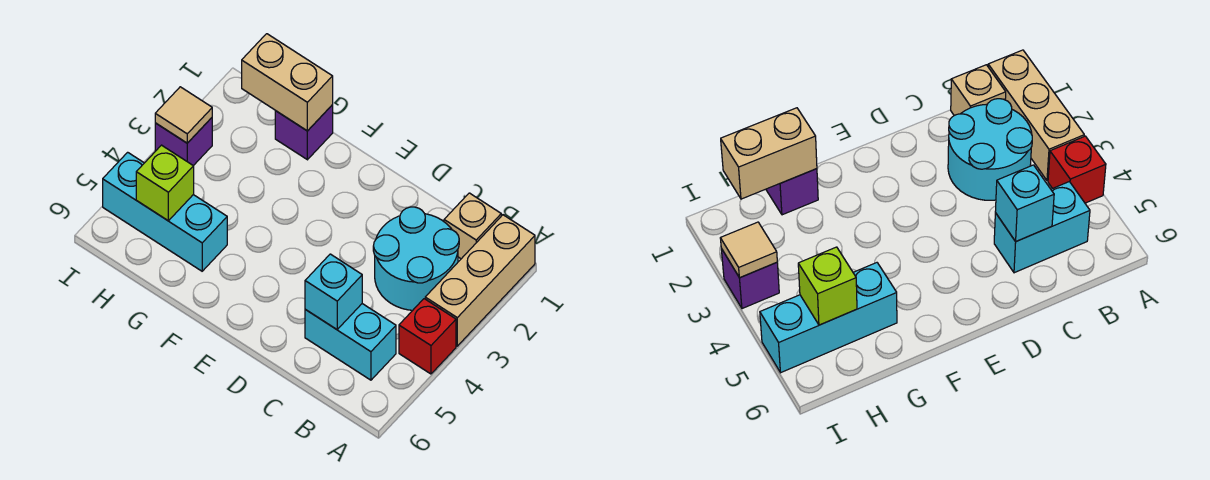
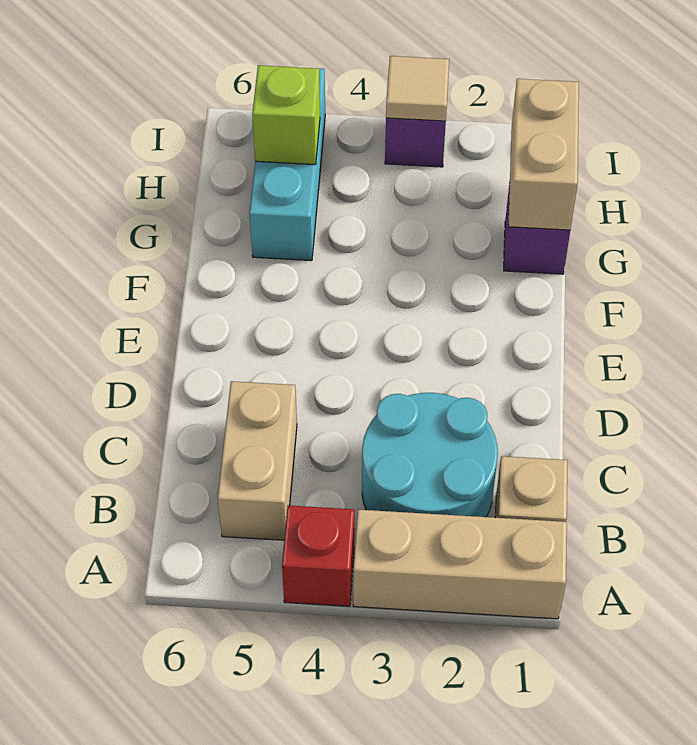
cyan 1x2 brick [305,304,396,380] -> tan 1x2 brick [218,381,297,540]
cyan 1x1 brick [305,254,362,329] -> none

